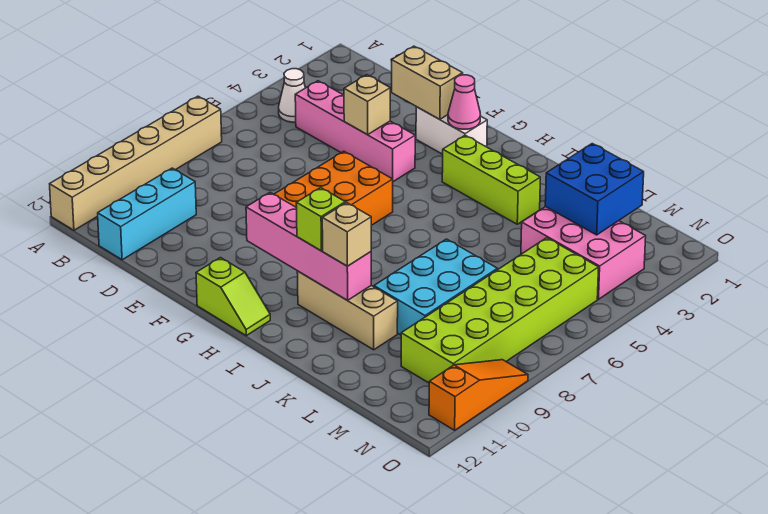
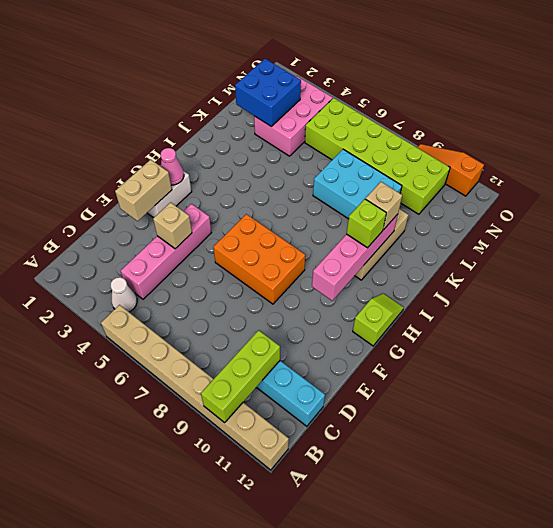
tan 1x6 brick [50,96,222,230] -> tan 1x8 brick [101,305,289,470]
lime 1x3 brick [442,135,540,224] -> lime 1x3 brick moved to [201,330,280,423]

